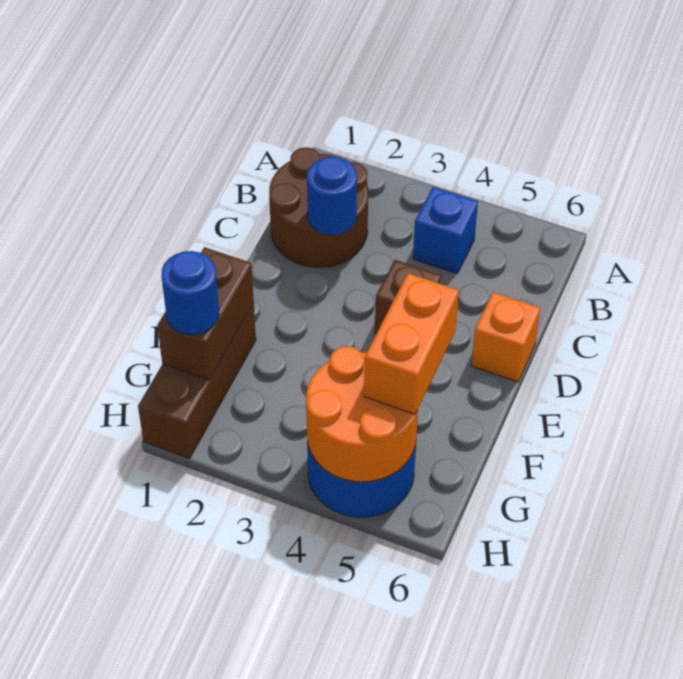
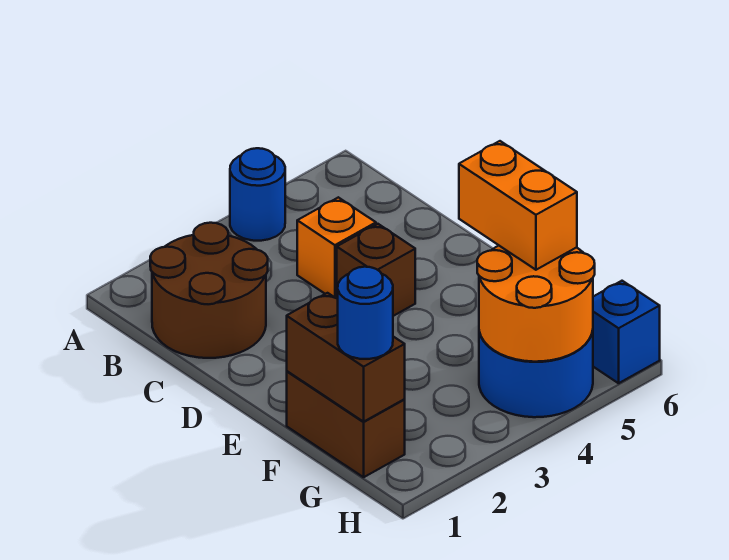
blue 1x1 brick [413,187,478,274] -> blue 1x1 brick moved to [593,281,660,383]
blue 1x1 round brick [307,156,357,235] -> blue 1x1 round brick moved to [230,148,285,241]
orange 1x1 brick [472,292,540,382] -> orange 1x1 brick moved to [297,197,376,298]
brown 1x3 brick [138,303,256,459] -> brown 1x2 brick [287,371,405,477]

